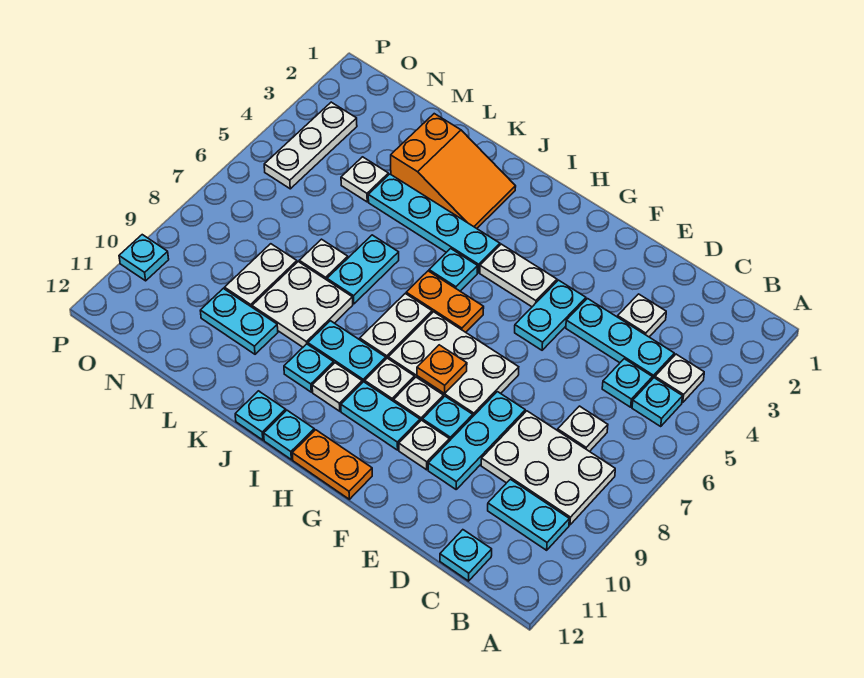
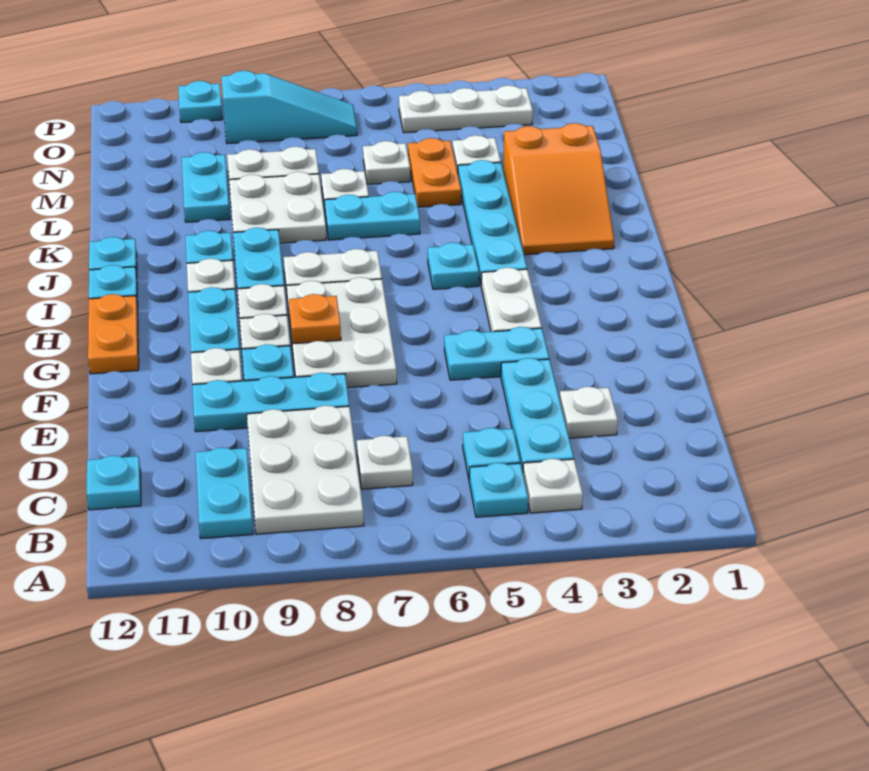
orange 1x2 plate [406,271,484,332] -> orange 1x2 plate moved to [408,138,461,207]
none -> white 1x1 plate [363,141,410,184]
none -> cyan 1x3 slope [222,71,357,144]

